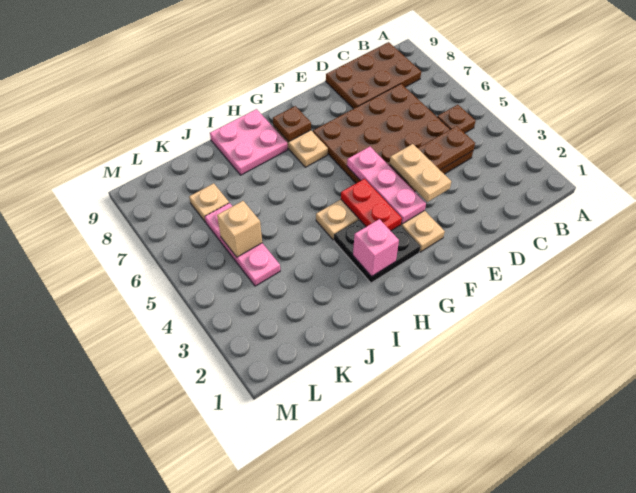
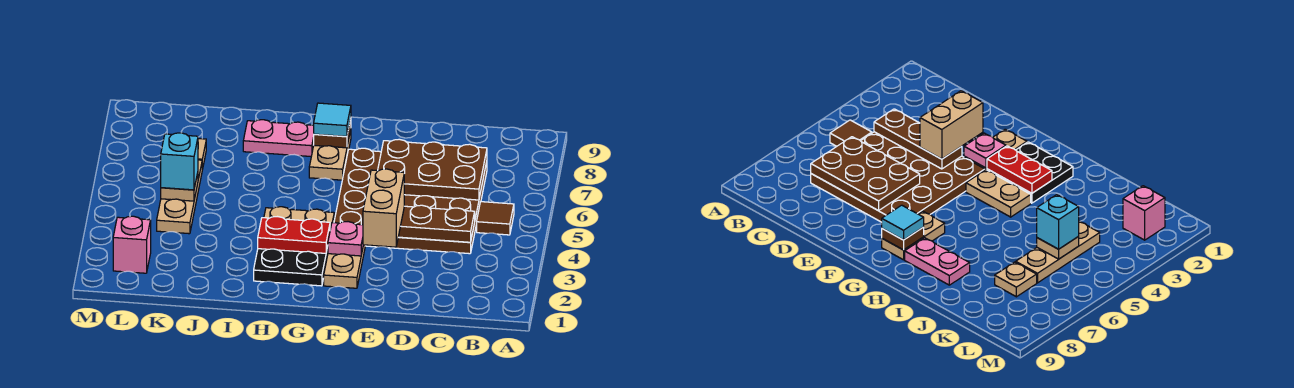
brown 1x1 plate [437,105,475,133] -> brown 1x1 tile [477,202,514,235]
brown 2x3 plate [326,42,421,109] -> brown 2x3 plate moved to [378,139,487,200]
tan 1x2 plate [390,144,451,202] -> tan 1x2 brick [363,169,404,247]
pink 1x3 plate [347,147,426,224] -> pink 1x1 plate [328,222,363,256]
red 1x2 plate [341,179,402,231] -> red 1x2 plate turned to [258,217,330,253]
none -> cyan 1x1 tile [314,103,351,137]
pink 1x1 brick [353,219,399,276] -> pink 1x1 brick moved to [113,216,151,273]
pink 2x2 plate [210,109,288,175] -> pink 1x2 plate [243,120,314,156]
pink 1x3 plate [205,203,280,286] -> tan 1x3 plate [157,160,202,234]
tan 1x1 brick [217,201,262,257] -> tan 1x1 plate [161,173,198,201]
none -> cyan 1x1 brick [161,133,198,190]

